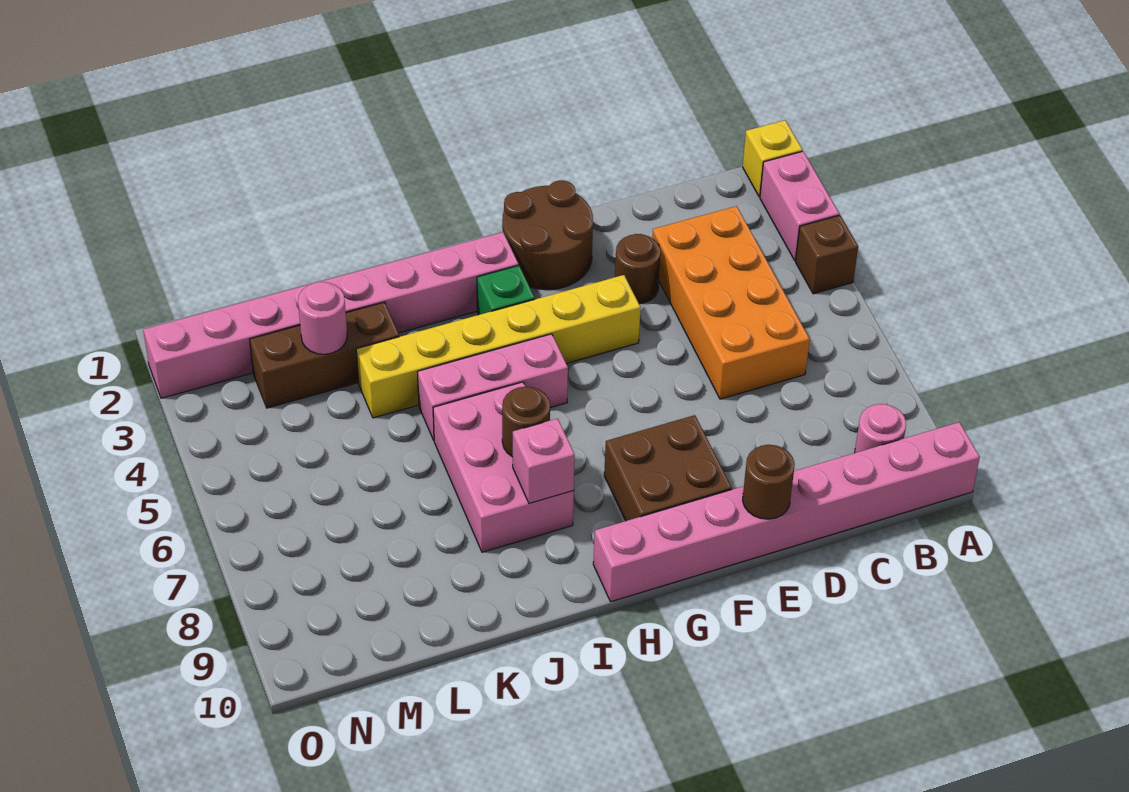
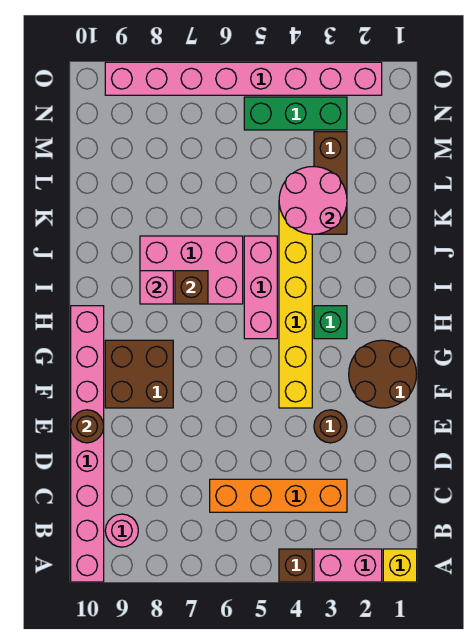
orange 2x4 brick [652,206,810,399] -> orange 1x4 brick [210,479,347,512]
pink 1x8 brick [143,232,518,398] -> pink 1x8 brick turned to [105,62,382,95]
brown 1x1 round brick [502,387,550,457] -> brown 1x1 brick [175,271,208,304]
pink 1x1 round brick [298,282,347,354] -> pink 2x2 round brick [279,167,347,234]
none -> green 1x3 brick [244,97,347,130]

